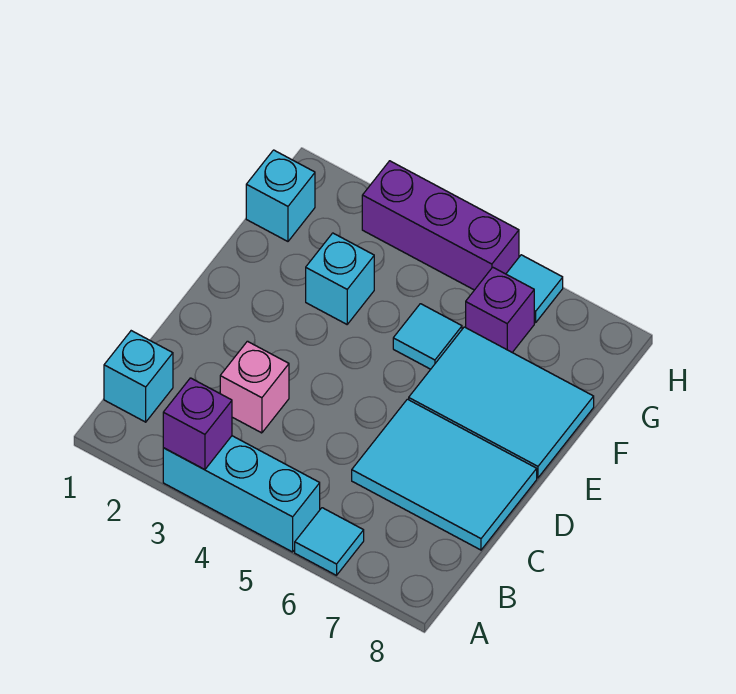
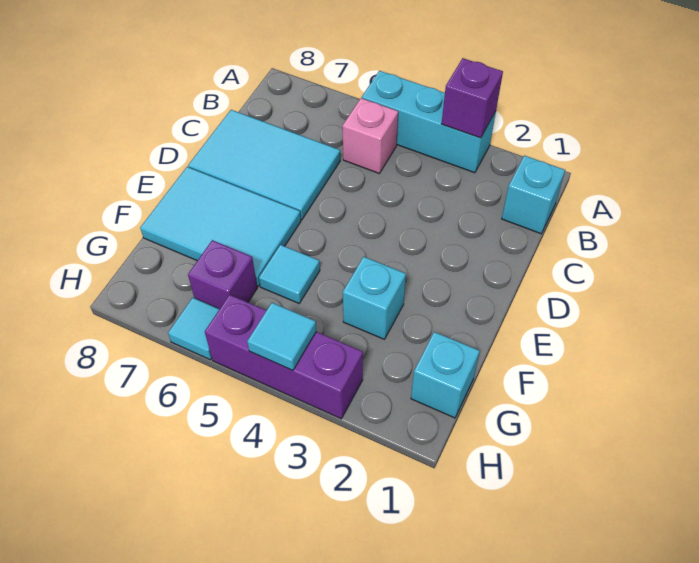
cyan 1x1 tile [295,508,364,575] -> cyan 1x1 tile moved to [247,303,316,370]
pink 1x1 brick [220,341,289,433] -> pink 1x1 brick moved to [343,98,398,174]

